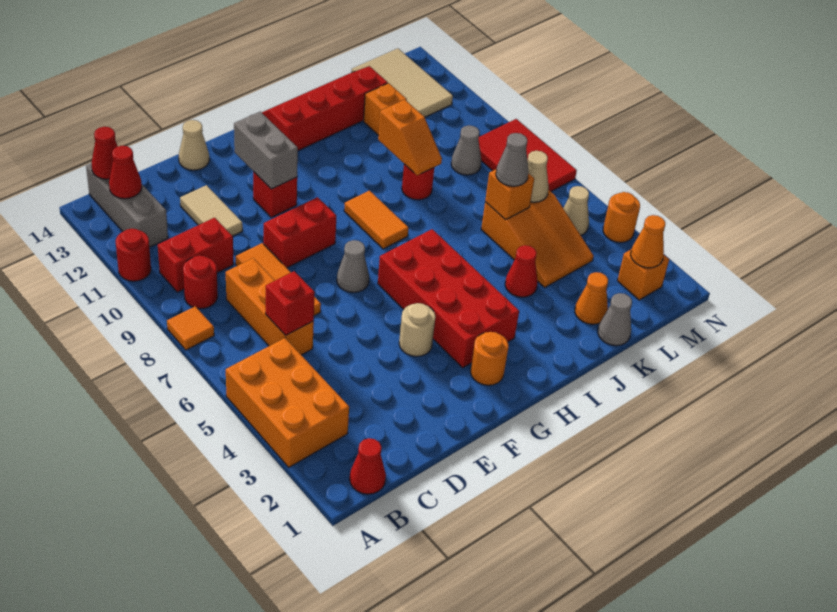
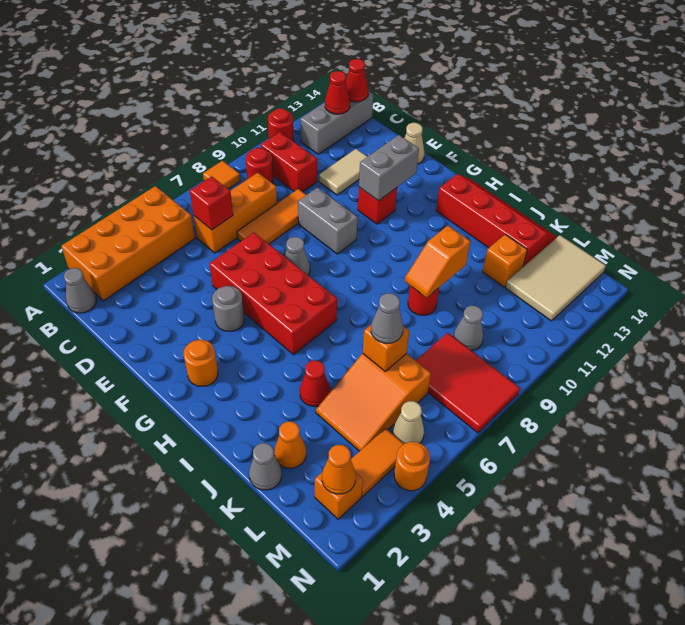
orange 2x3 brick [226,338,349,467] -> orange 2x4 brick [61,186,195,301]
red 1x1 cone [350,438,386,494] -> grey 1x1 cone [64,268,96,313]
red 1x2 brick [264,197,336,268] -> grey 1x2 brick [298,188,357,254]
tan 1x1 round brick [399,303,435,356] -> grey 1x1 round brick [212,286,244,331]
red 2x4 brick [378,229,519,368] -> red 2x4 brick turned to [210,232,337,355]
orange 1x2 tile [344,191,409,249] -> orange 1x2 tile moved to [351,428,404,496]
tan 1x1 cone [528,151,549,202] -> none
red 2x3 tile [478,119,577,191] -> red 2x3 tile turned to [416,333,520,433]

